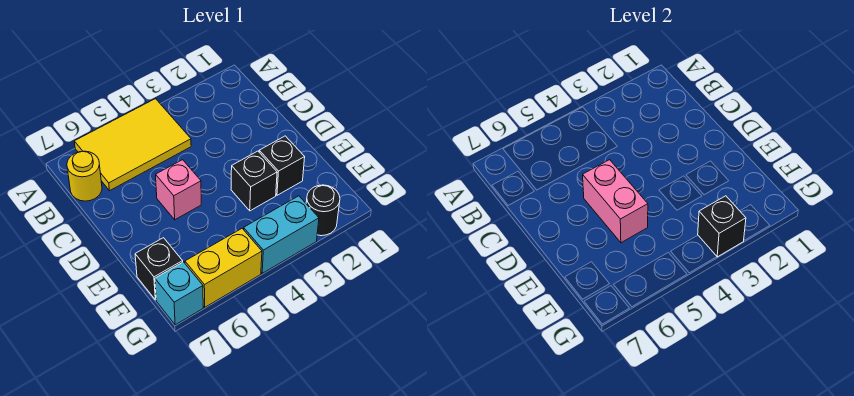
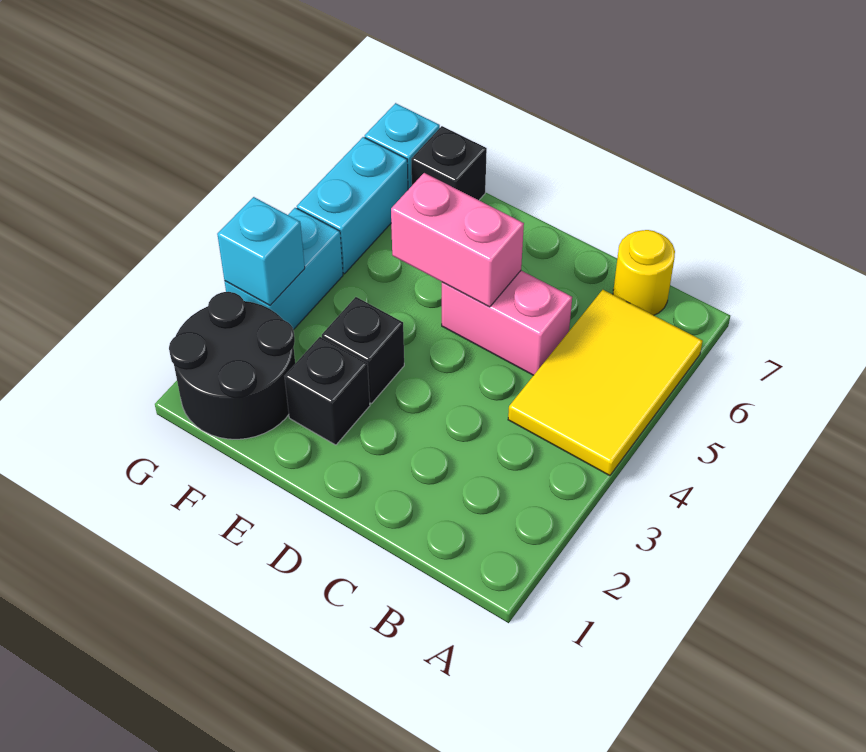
pink 1x1 brick [156,160,201,220] -> pink 1x2 brick [442,271,572,375]
black 1x1 round brick [306,185,340,236] -> black 2x2 round brick [169,292,295,439]
black 1x1 brick [698,196,746,257] -> cyan 1x1 brick [217,197,305,306]
yellow 1x2 brick [185,229,262,307] -> cyan 1x2 brick [297,137,408,274]

